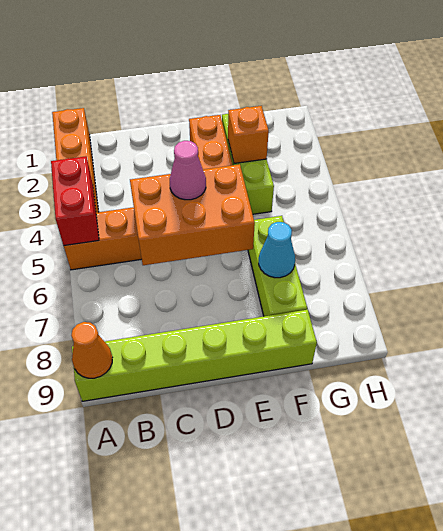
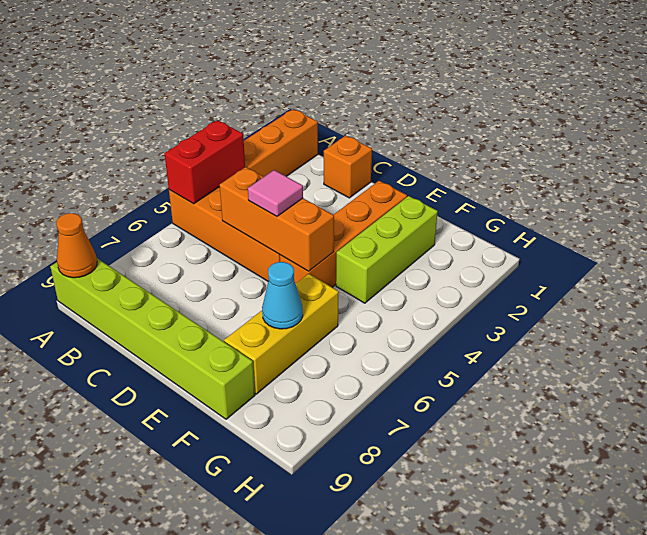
orange 2x3 brick [130,164,255,265] -> orange 1x3 brick [220,167,334,271]
pink 1x1 cone [170,141,206,200] -> pink 1x1 tile [248,170,303,216]
orange 1x1 brick [228,106,269,163] -> orange 1x1 brick moved to [324,136,372,198]
lime 1x3 brick [248,216,307,316] -> yellow 1x3 brick [224,274,339,394]

